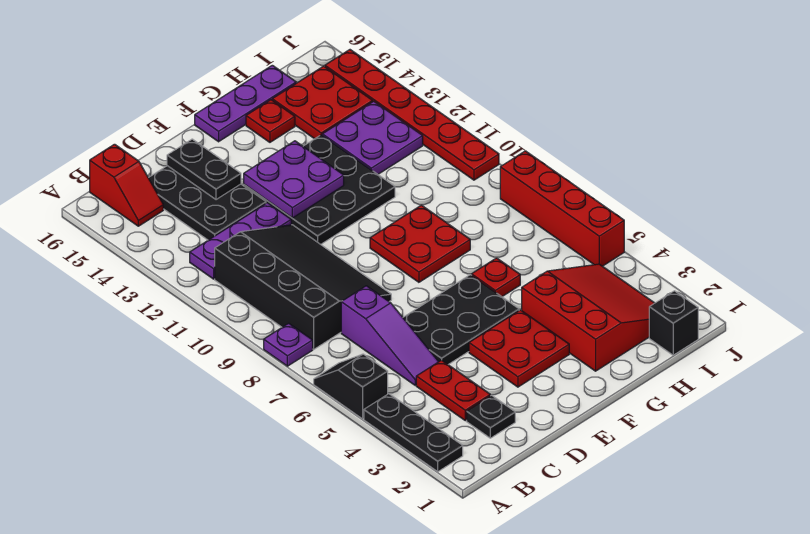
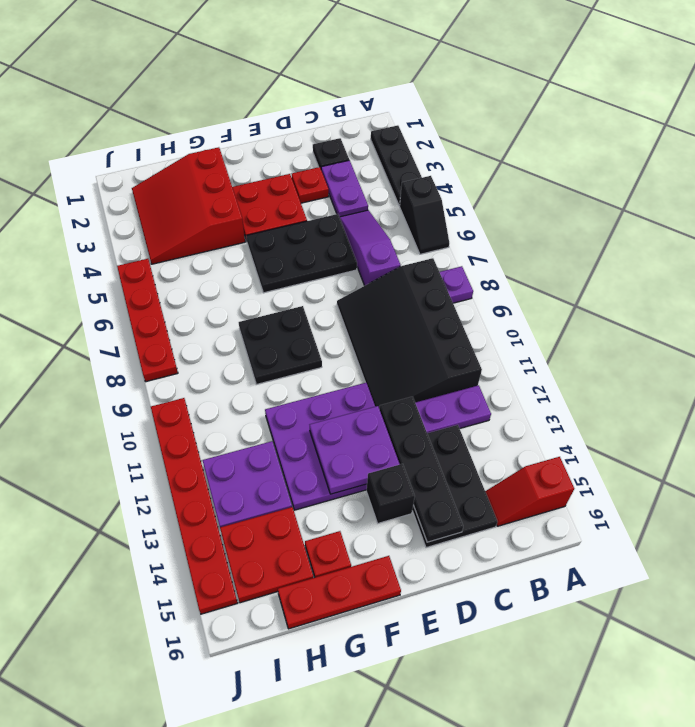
red 1x2 slope [90,144,163,226] -> red 1x2 slope turned to [485,457,574,526]
red 1x2 plate [416,360,490,421] -> purple 1x2 plate [321,160,368,217]
black 1x2 plate [167,139,241,200] -> black 1x4 plate [380,397,463,542]
black 3x3 plate [244,135,395,244] -> purple 3x3 plate [265,383,375,510]
red 2x2 plate [370,205,470,282] -> black 2x2 plate [239,306,322,384]
purple 1x3 plate [195,65,296,142] -> red 1x3 plate [278,556,401,629]
red 1x1 plate [472,258,520,297] -> red 1x1 plate moved to [292,167,329,203]
black 1x1 brick [649,291,698,355] -> black 1x1 brick moved to [367,464,415,523]
red 1x4 brick [500,151,624,266] -> red 1x4 plate [117,259,178,382]

